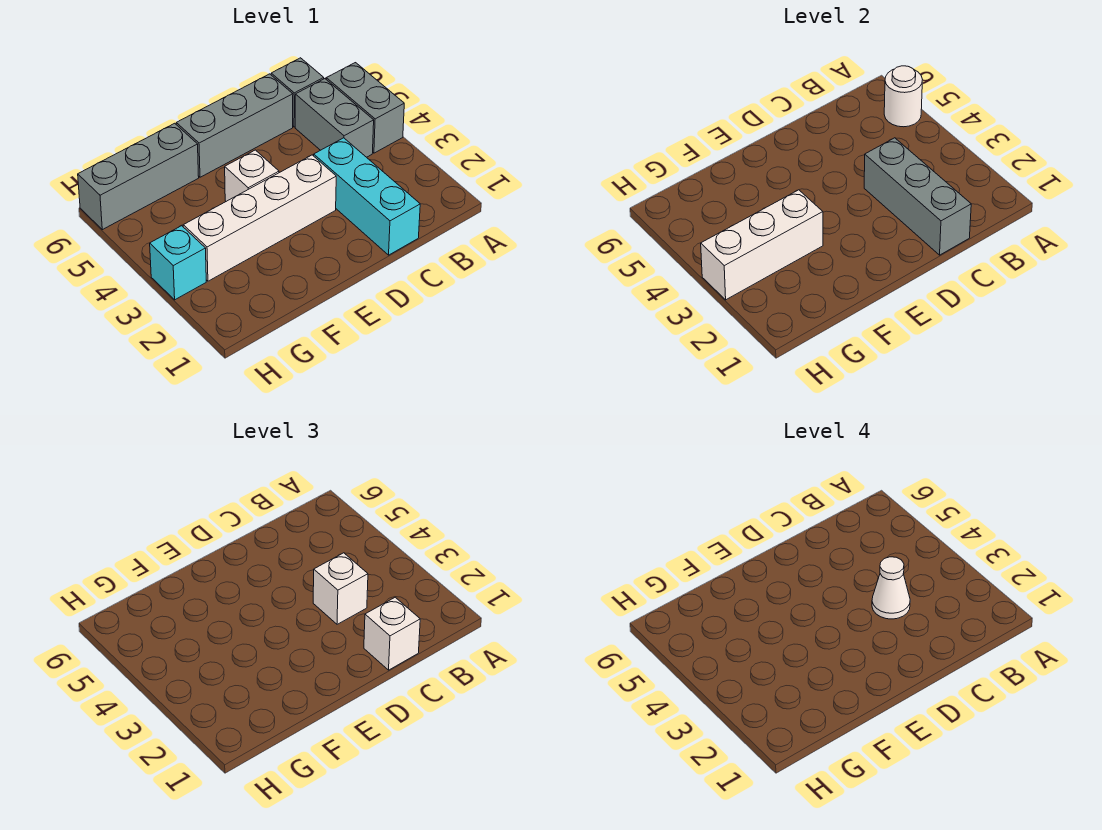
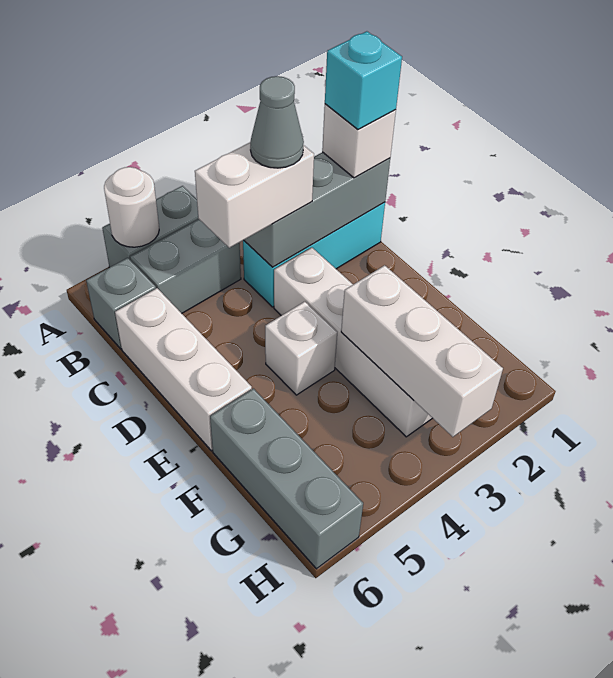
white 1x1 brick [313,553,368,624] -> white 1x2 brick [195,143,314,248]
white 1x1 cone [872,557,910,619] -> grey 1x1 cone [250,76,304,168]
grey 1x3 brick [176,74,293,177] -> white 1x3 brick [115,288,252,451]
cyan 1x1 brick [150,226,206,300] -> cyan 1x1 brick moved to [325,31,402,129]

